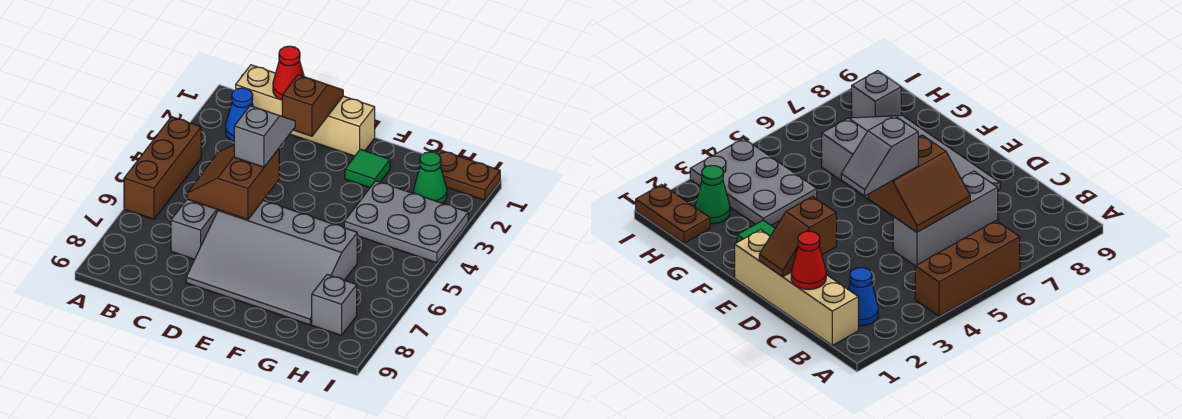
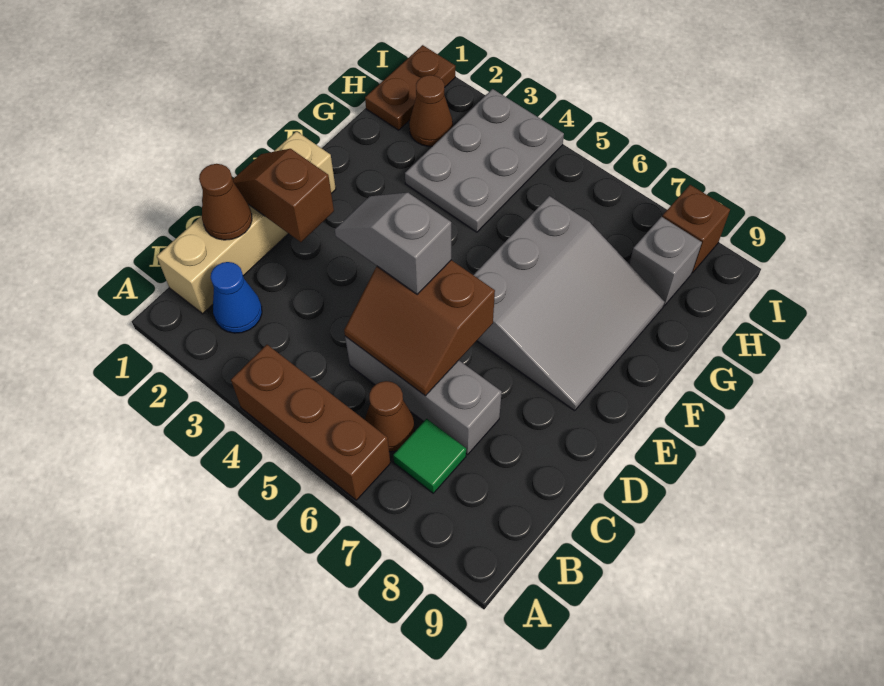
none -> brown 1x1 cone [365,381,415,452]
red 1x1 cone [273,46,304,100] -> brown 1x1 cone [199,164,252,240]
grey 3x4 slope [186,200,357,325] -> grey 3x3 slope [474,196,664,411]
green 1x1 tile [345,149,390,188] -> green 1x1 tile moved to [393,419,466,493]
green 1x1 cone [414,152,447,203] -> brown 1x1 cone [409,75,453,147]
none -> brown 1x1 brick [662,185,730,273]

